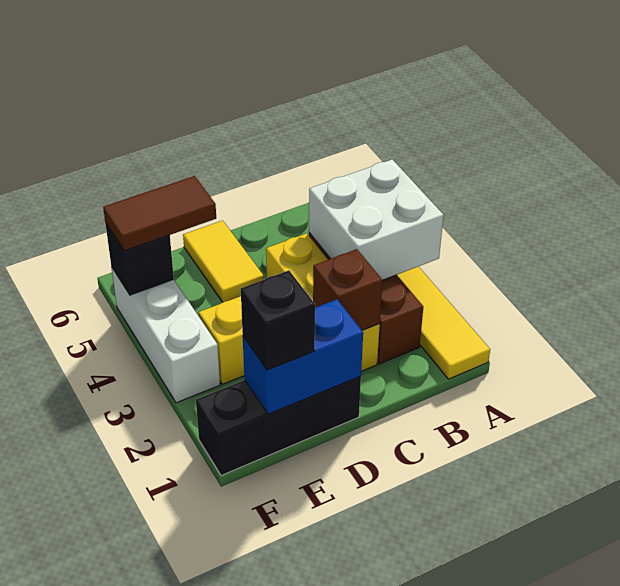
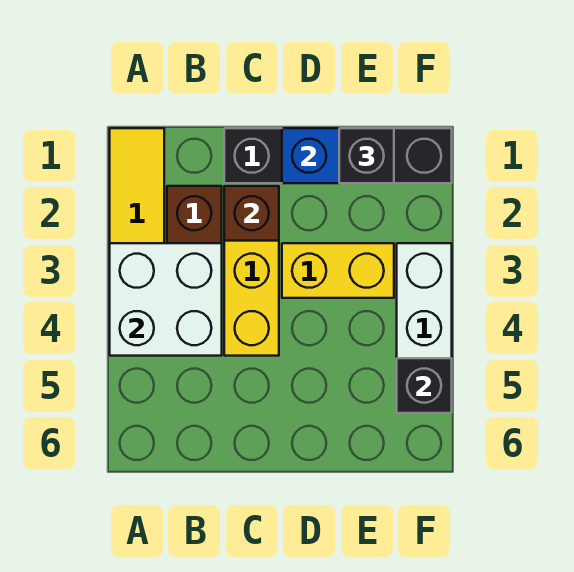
black 1x3 brick [196,376,361,476] -> black 1x4 brick [224,128,452,183]
yellow 1x2 tile [183,221,264,302] -> none
brown 1x2 tile [103,176,216,251] -> none

